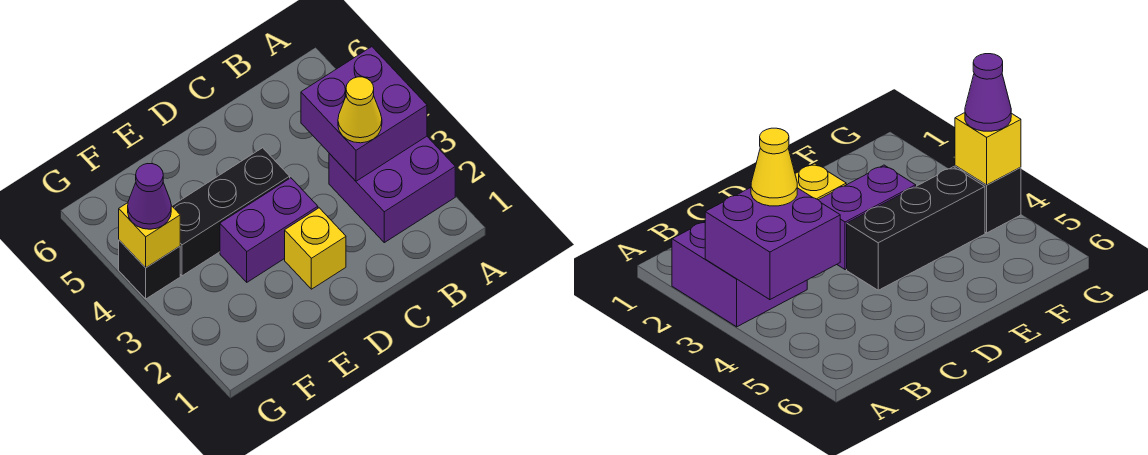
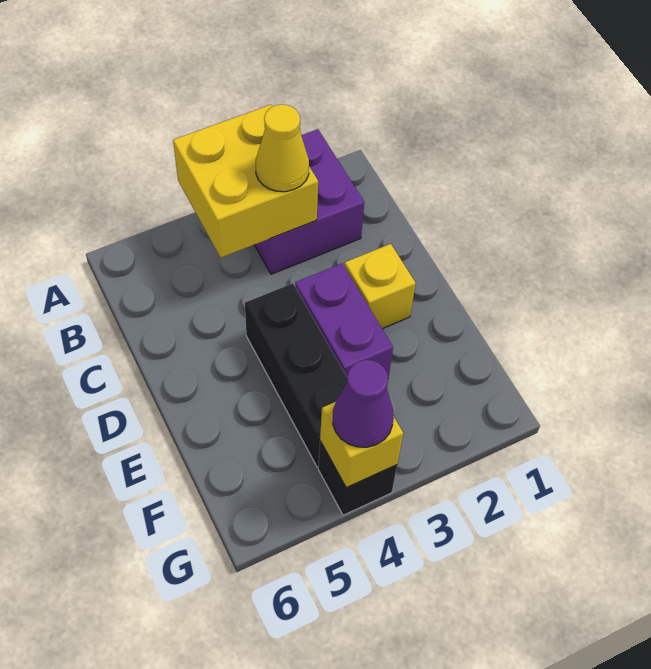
purple 2x2 brick [301,47,427,181] -> yellow 2x2 brick [173,105,318,258]

